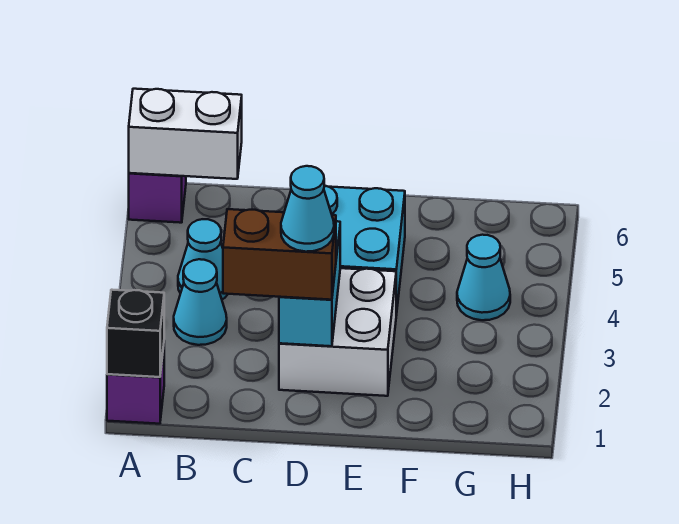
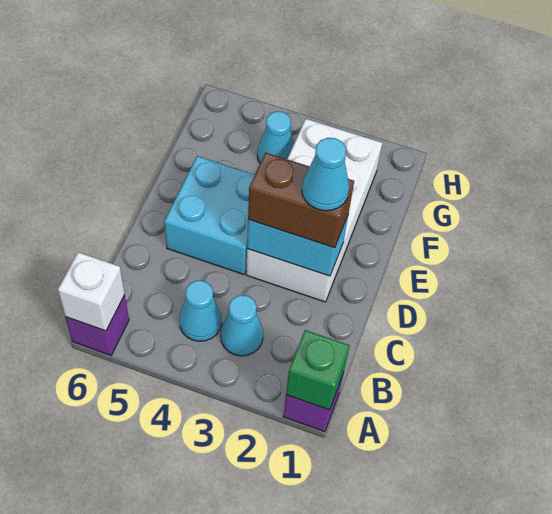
black 1x1 brick [107,290,164,377] -> green 1x1 brick [286,330,350,410]
white 1x2 brick [129,89,242,179] -> white 1x1 brick [58,252,125,331]
brown 1x2 brick [223,209,336,300] -> brown 1x2 brick turned to [248,153,354,248]
white 2x2 brick [279,268,396,396] -> white 2x4 brick [246,119,382,302]

